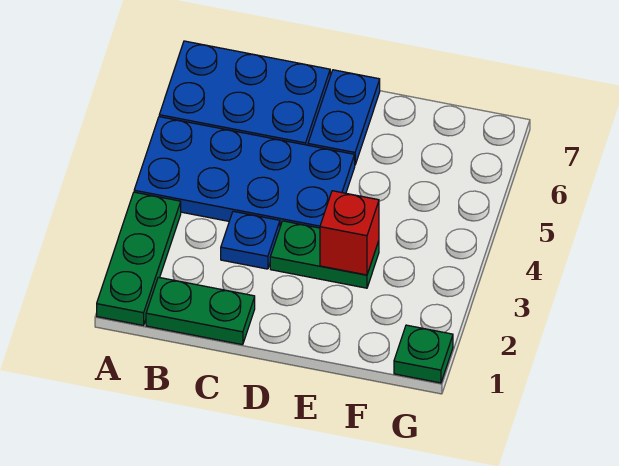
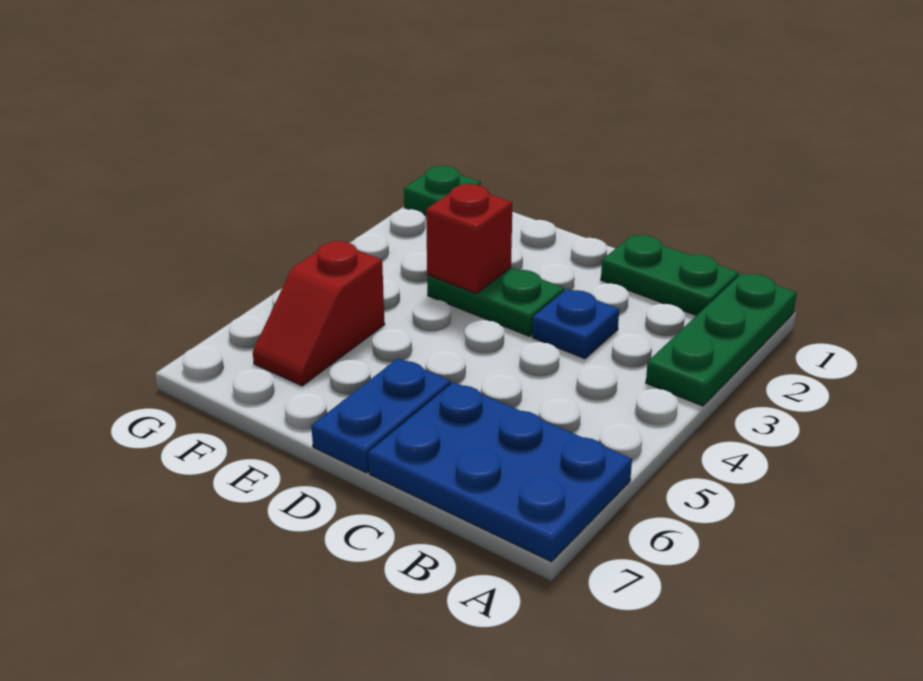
blue 2x4 plate [134,117,355,228] -> none
none -> red 1x2 slope [253,241,385,386]

